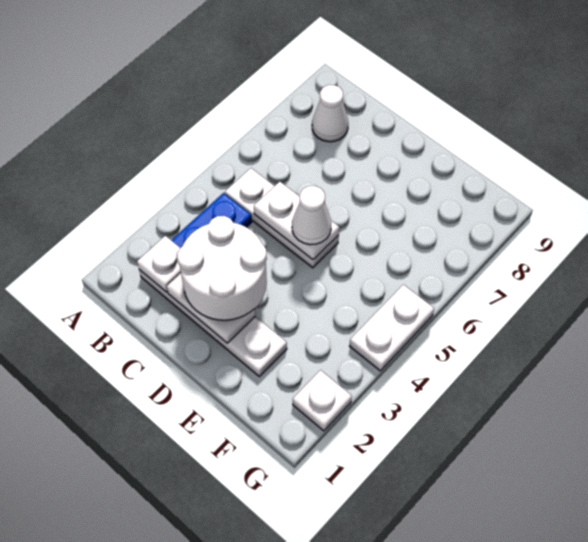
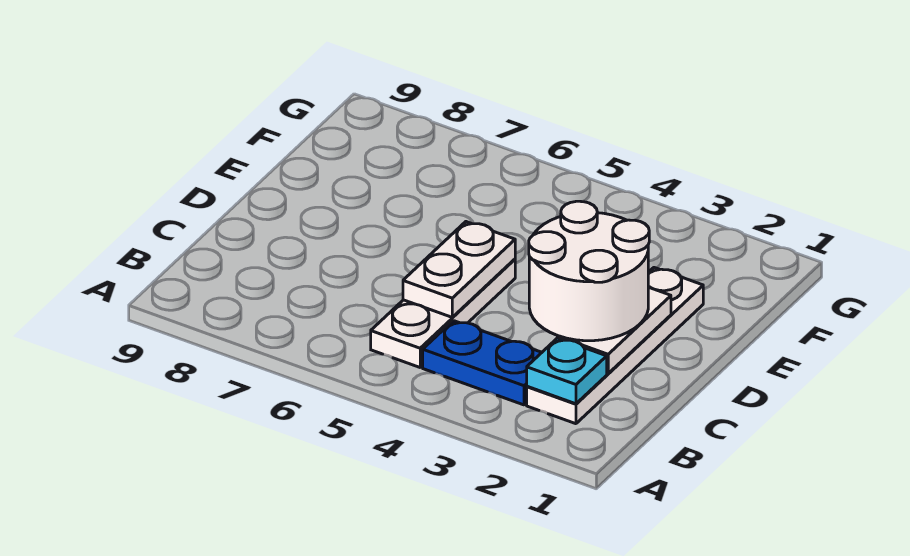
white 1x1 plate [137,236,181,292] -> cyan 1x1 plate [527,338,607,404]
white 1x1 cone [312,85,348,142] -> none
white 1x1 cone [292,186,331,245] -> none
white 1x1 plate [293,370,352,431] -> none
white 1x2 plate [350,285,434,371] -> none

